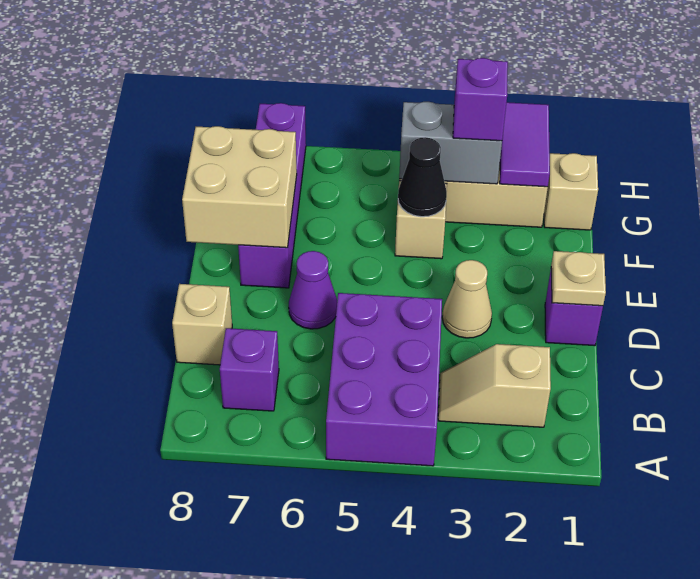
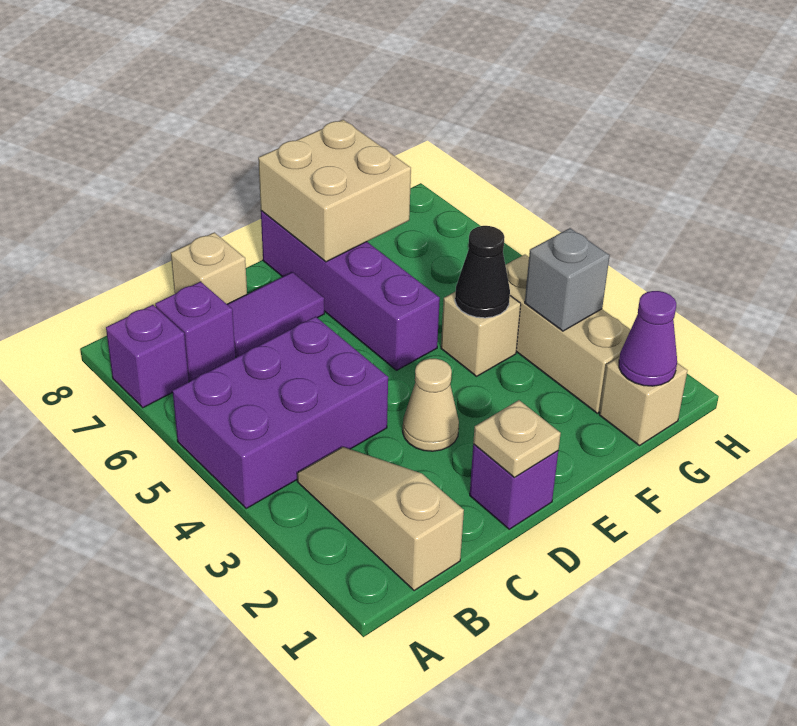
tan 1x2 slope [438,344,551,427] -> tan 1x3 slope [297,447,464,591]
purple 1x1 cone [289,251,337,329] -> purple 1x1 cone moved to [619,291,677,386]
purple 1x4 brick [238,103,306,288] -> purple 1x4 brick turned to [261,211,440,370]
purple 1x2 tile [500,102,550,187] -> purple 1x2 tile moved to [227,272,324,357]
grey 1x2 brick [399,102,502,184] -> grey 1x1 brick [525,228,610,331]
purple 1x1 brick [453,58,508,141] -> purple 1x1 brick moved to [106,305,189,408]

